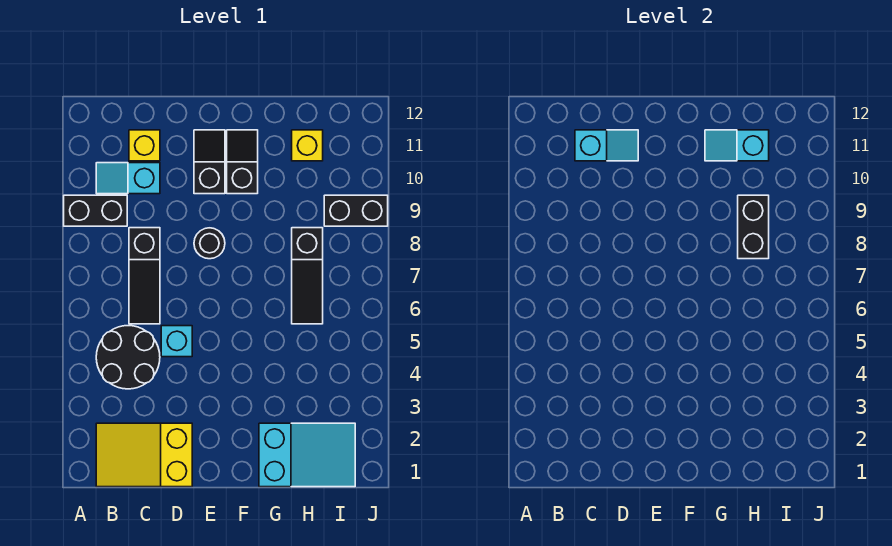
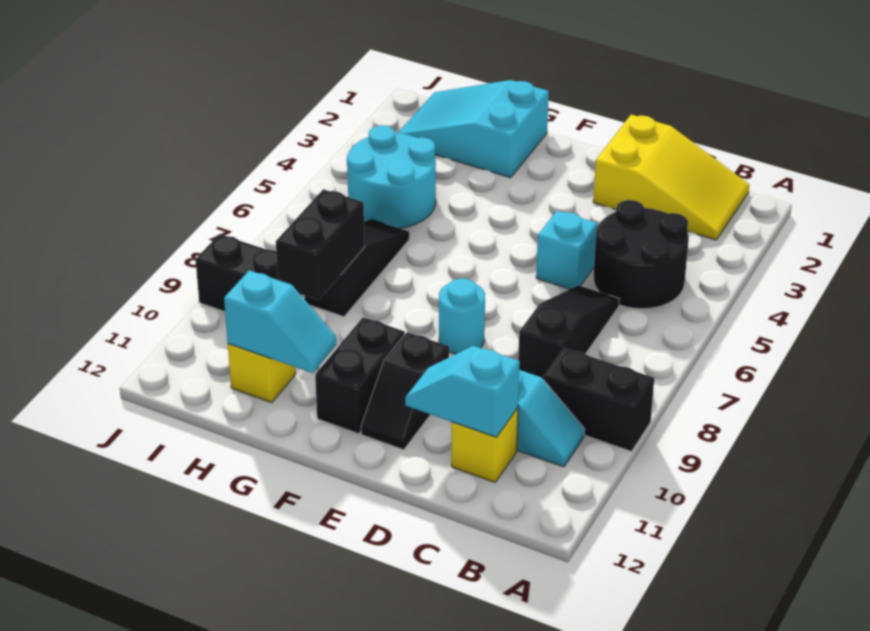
black 1x1 round brick [194,228,225,259] -> cyan 1x1 round brick [439,278,485,354]
black 1x2 slope [227,130,258,194] -> black 1x2 brick [315,317,405,434]
none -> cyan 2x2 round brick [347,125,436,228]

